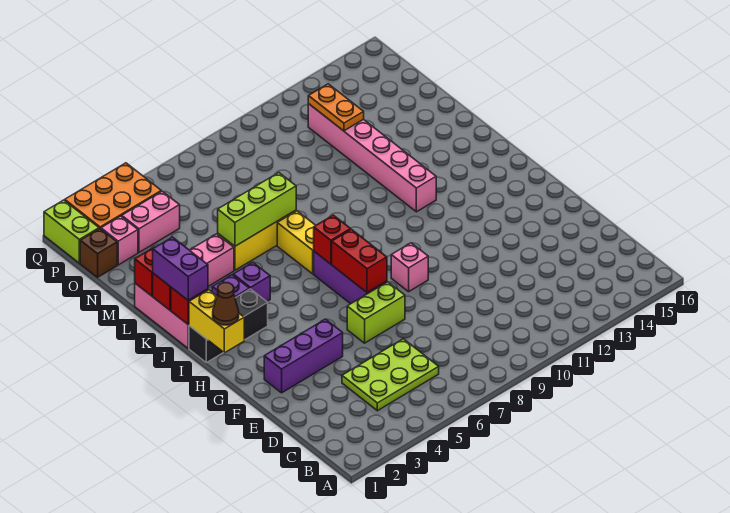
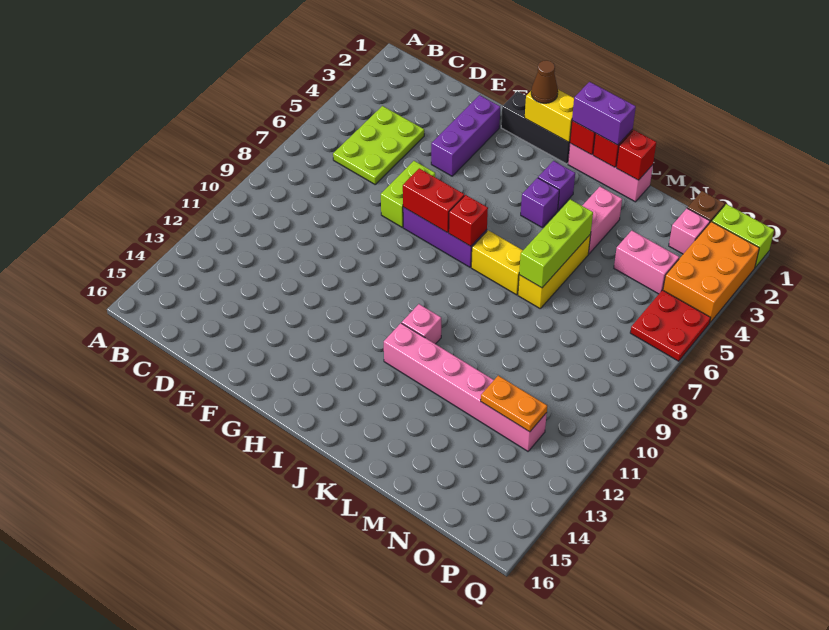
pink 1x1 brick [391,243,428,292] -> pink 1x1 brick moved to [402,304,441,344]
black 1x3 brick [189,289,268,363] -> black 1x3 brick turned to [501,91,570,164]
pink 1x2 brick [122,191,180,252] -> pink 1x2 brick turned to [614,231,679,294]
none -> red 2x2 plate [630,290,711,361]

